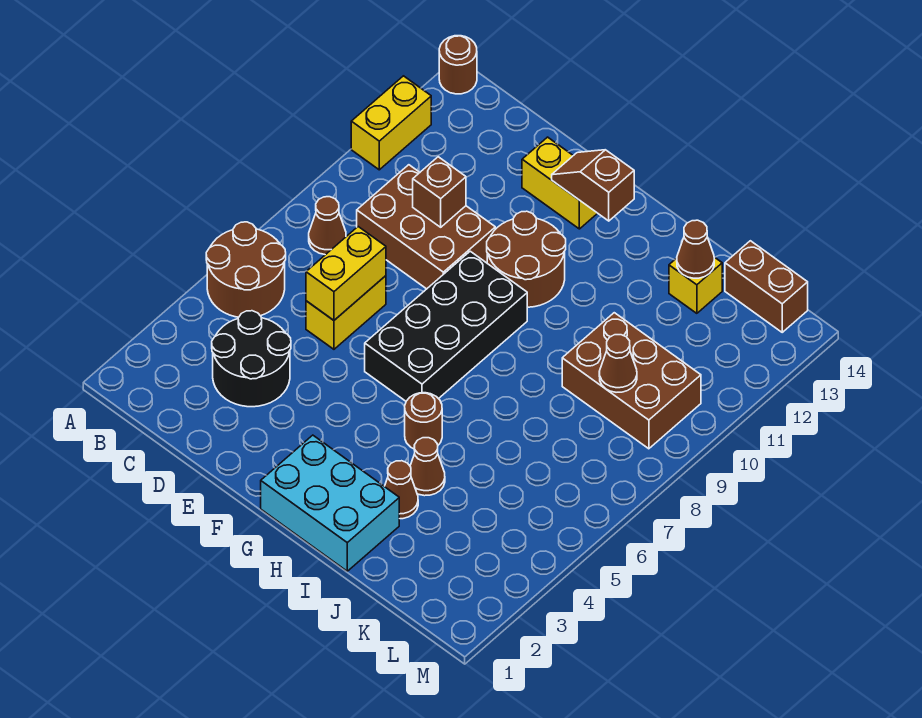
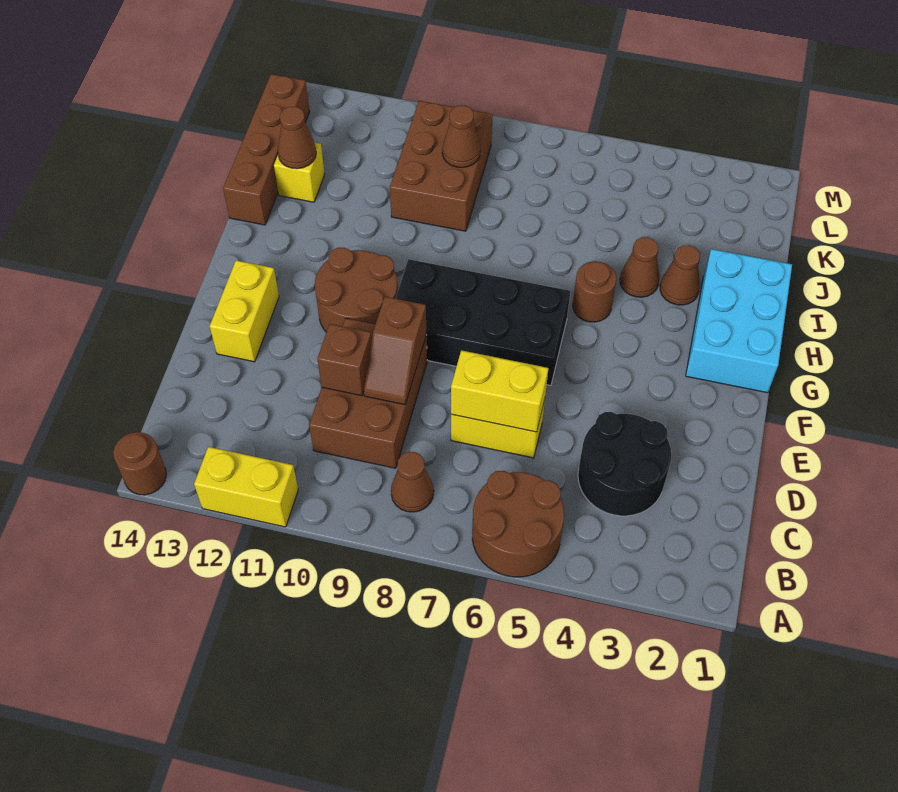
brown 1x2 slope [552,150,634,221] -> brown 1x2 slope moved to [364,297,427,405]
brown 1x2 brick [725,241,808,332] -> brown 1x4 brick [223,74,310,225]

